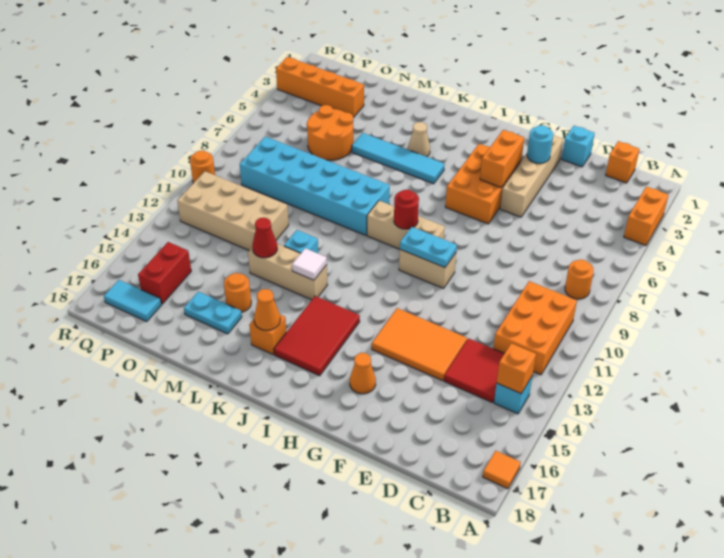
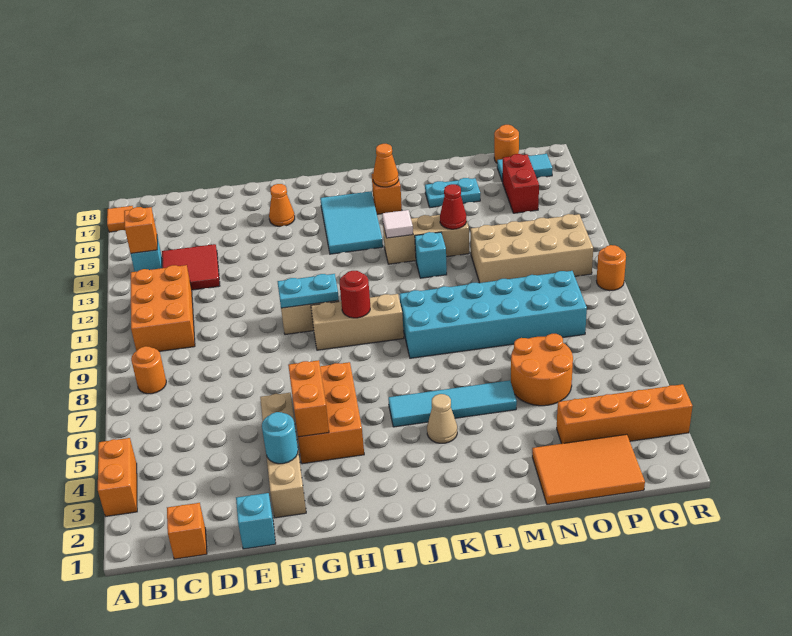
orange 2x3 tile [372,308,467,381] -> orange 2x3 tile moved to [532,434,645,505]
red 2x3 tile [274,296,360,376] -> cyan 2x3 tile [320,191,383,254]
orange 1x1 round brick [224,273,251,312] -> orange 1x1 round brick moved to [494,125,519,163]

